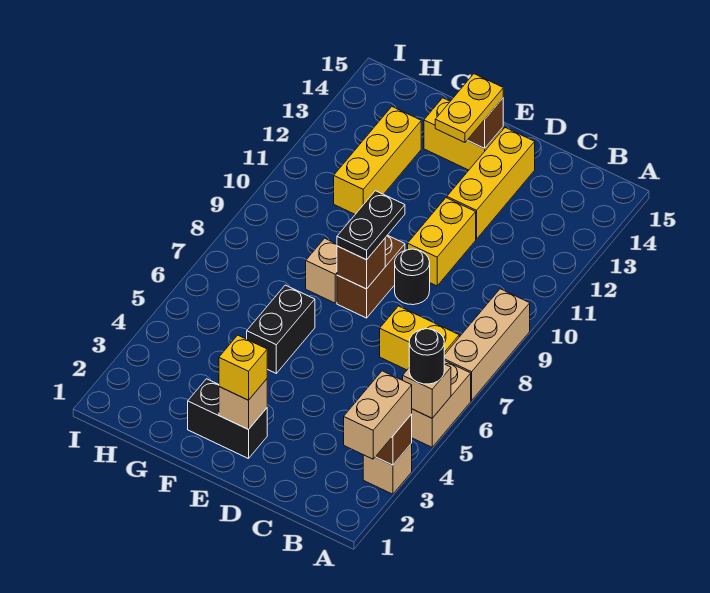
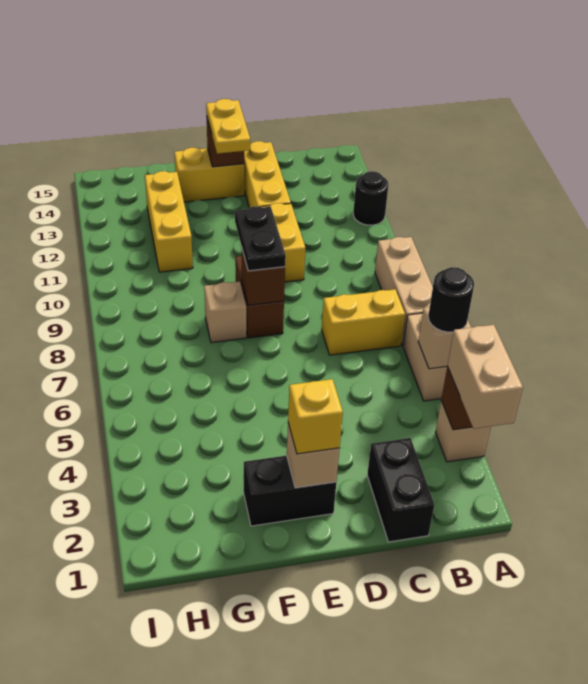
black 1x1 round brick [395,249,430,305] -> black 1x1 round brick moved to [353,171,388,225]
black 1x2 brick [247,285,315,373] -> black 1x2 brick moved to [367,438,434,542]

